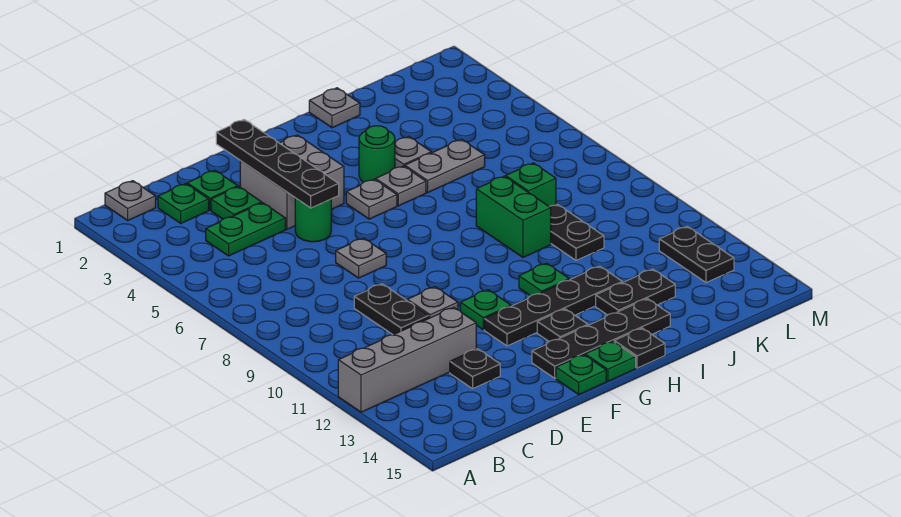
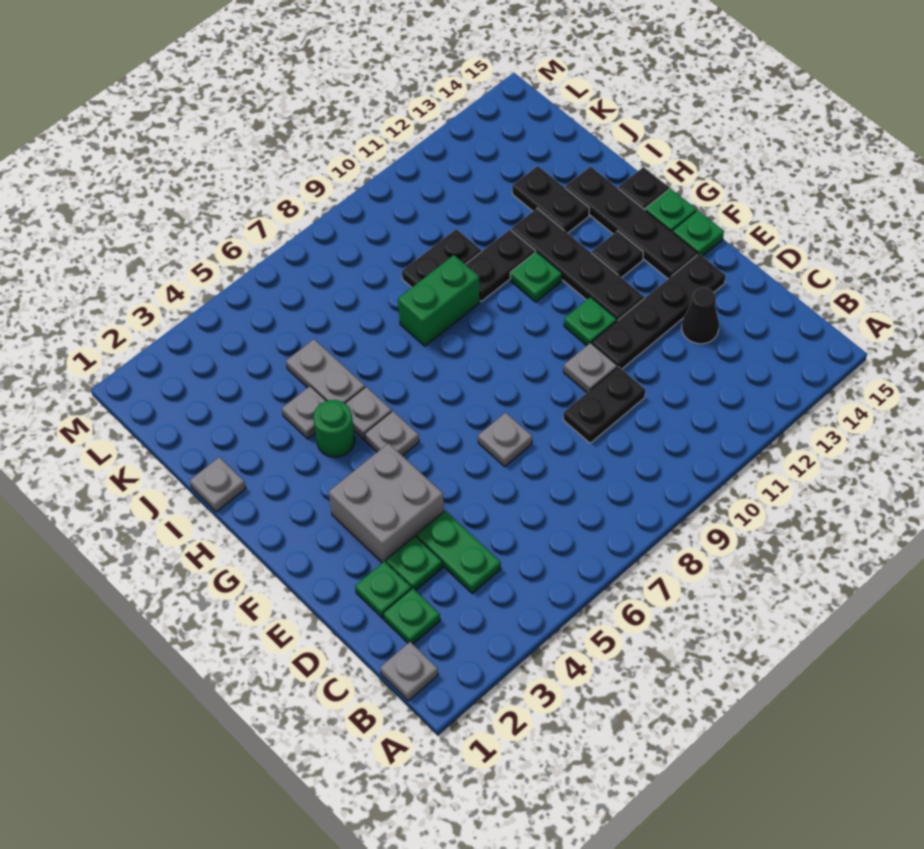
grey 1x4 brick [338,307,476,412] -> none
black 1x1 plate [450,349,500,389] -> black 1x1 cone [682,288,719,344]
black 1x4 plate [216,120,339,208] -> black 1x4 plate moved to [592,254,726,369]
green 1x1 round brick [295,198,331,242] -> none
green 1x1 brick [506,163,556,206] -> none
black 1x2 plate [659,226,734,283] -> black 1x2 plate moved to [465,230,535,301]

